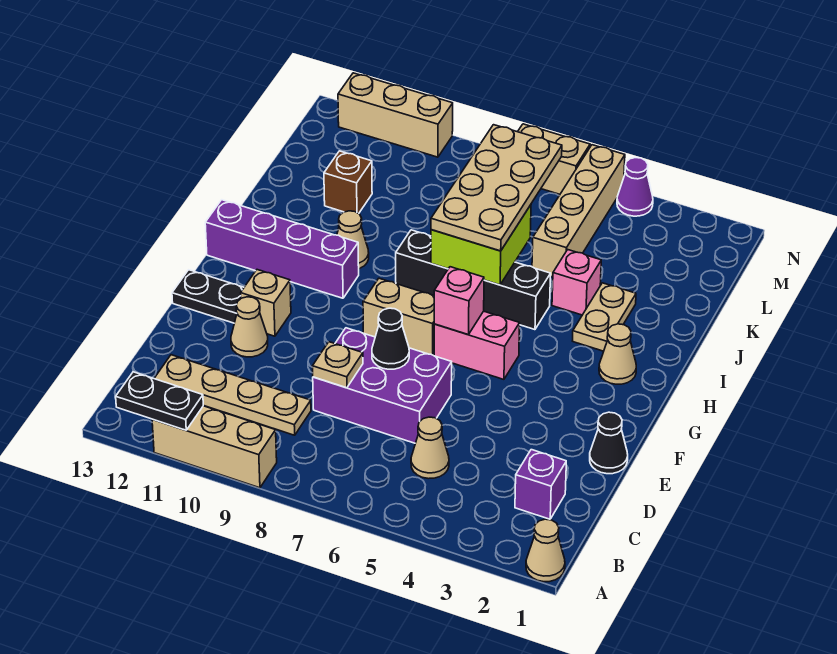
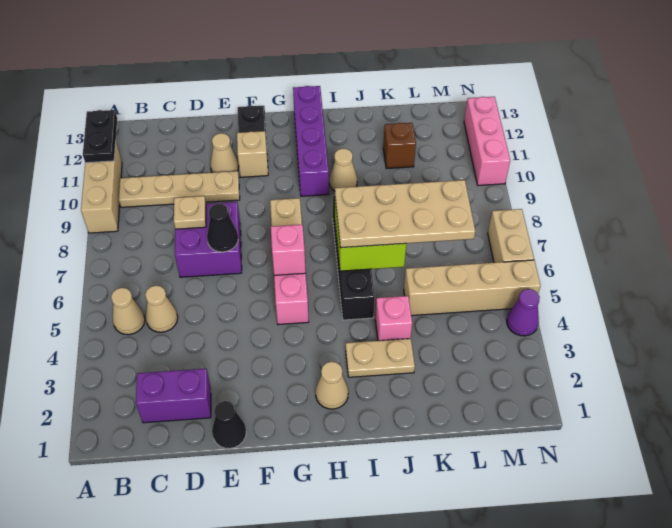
tan 1x1 cone [526,519,565,582] -> tan 1x1 cone moved to [111,288,145,335]
purple 1x1 brick [515,450,566,519] -> purple 1x2 brick [136,369,211,423]
tan 1x4 plate [154,355,311,435] -> tan 1x4 plate turned to [119,171,240,207]
purple 2x3 brick [313,328,452,443] -> purple 2x2 brick [175,202,242,277]
tan 1x3 brick [338,73,453,157] -> pink 1x3 brick [464,97,510,185]

